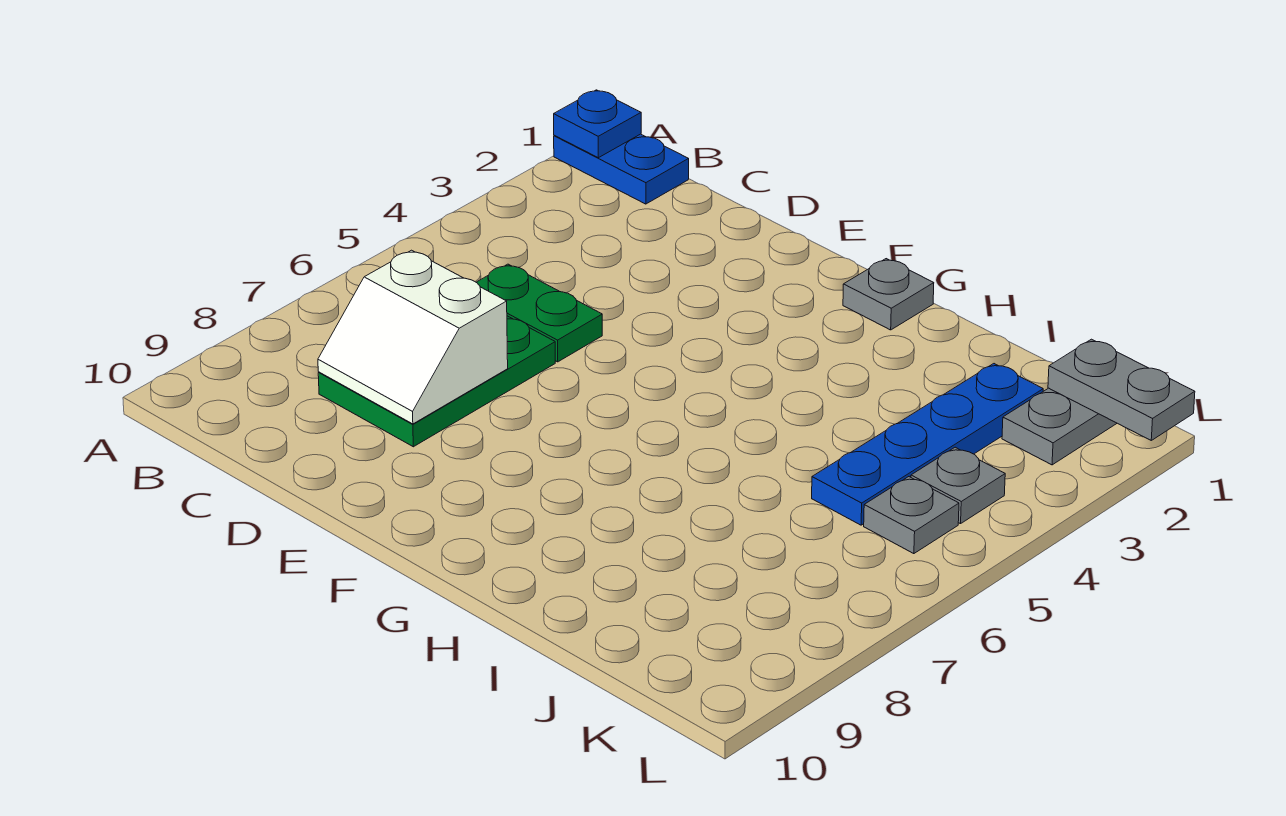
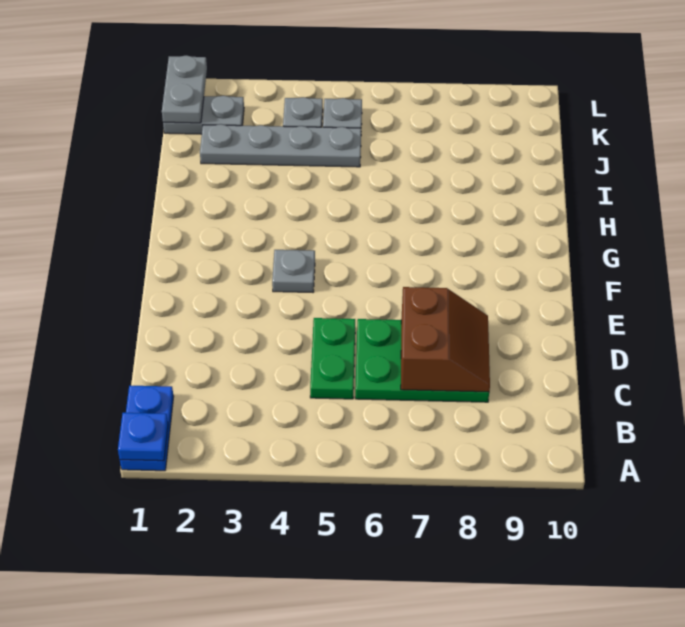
white 2x2 slope [318,250,508,424] -> brown 2x2 slope [401,287,490,392]
grey 1x1 plate [843,259,934,330] -> grey 1x1 plate moved to [272,250,315,292]
blue 1x4 plate [812,364,1043,525] -> grey 1x4 plate [200,124,361,167]

